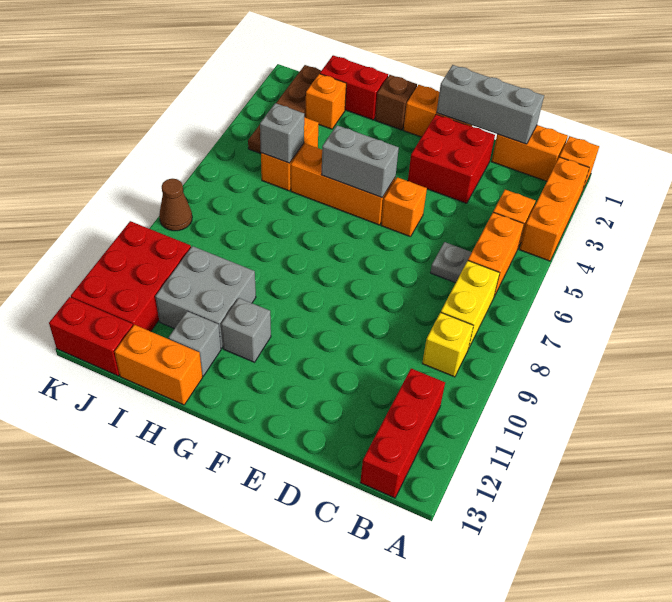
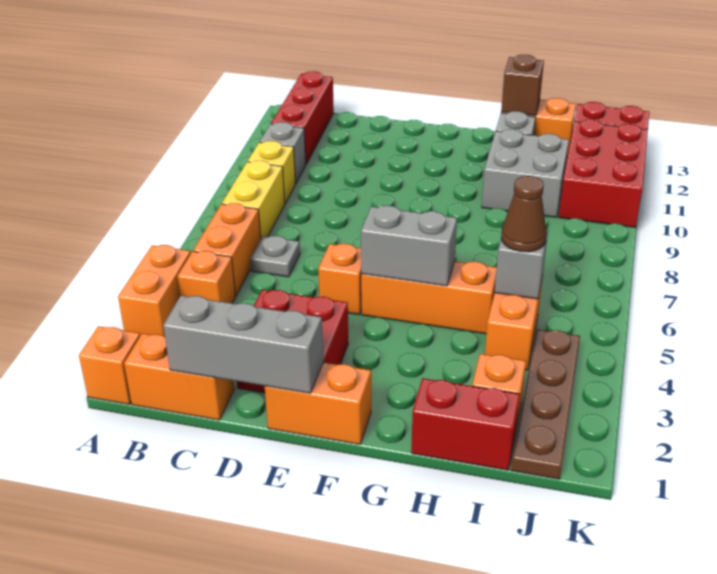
orange 1x3 brick [519,157,589,261] -> orange 1x2 brick [118,245,191,336]
brown 1x1 brick [375,75,417,130] -> brown 1x1 brick moved to [501,55,544,116]
grey 1x1 brick [221,298,271,362] -> grey 1x1 brick moved to [260,122,306,184]
brown 1x1 cone [159,179,192,231] -> brown 1x1 cone moved to [501,176,547,252]

